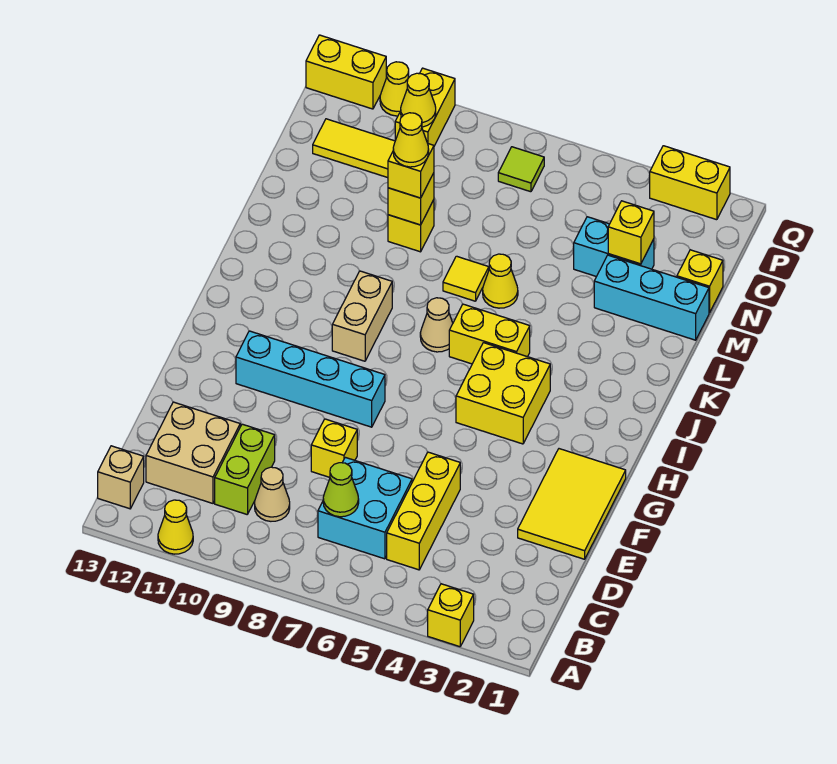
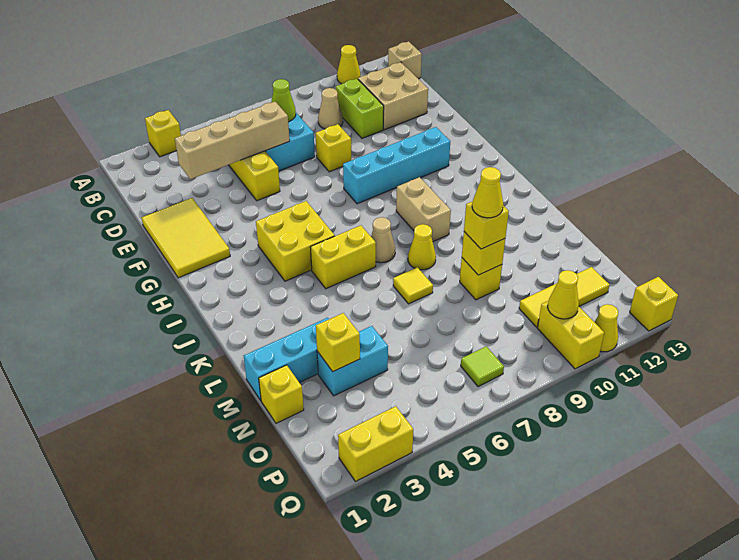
none -> tan 1x4 brick [175,102,290,179]
yellow 1x1 cone [483,254,518,308] -> yellow 1x1 cone moved to [408,224,436,270]
yellow 1x2 brick [306,35,386,109] -> yellow 1x1 brick [630,277,678,331]

